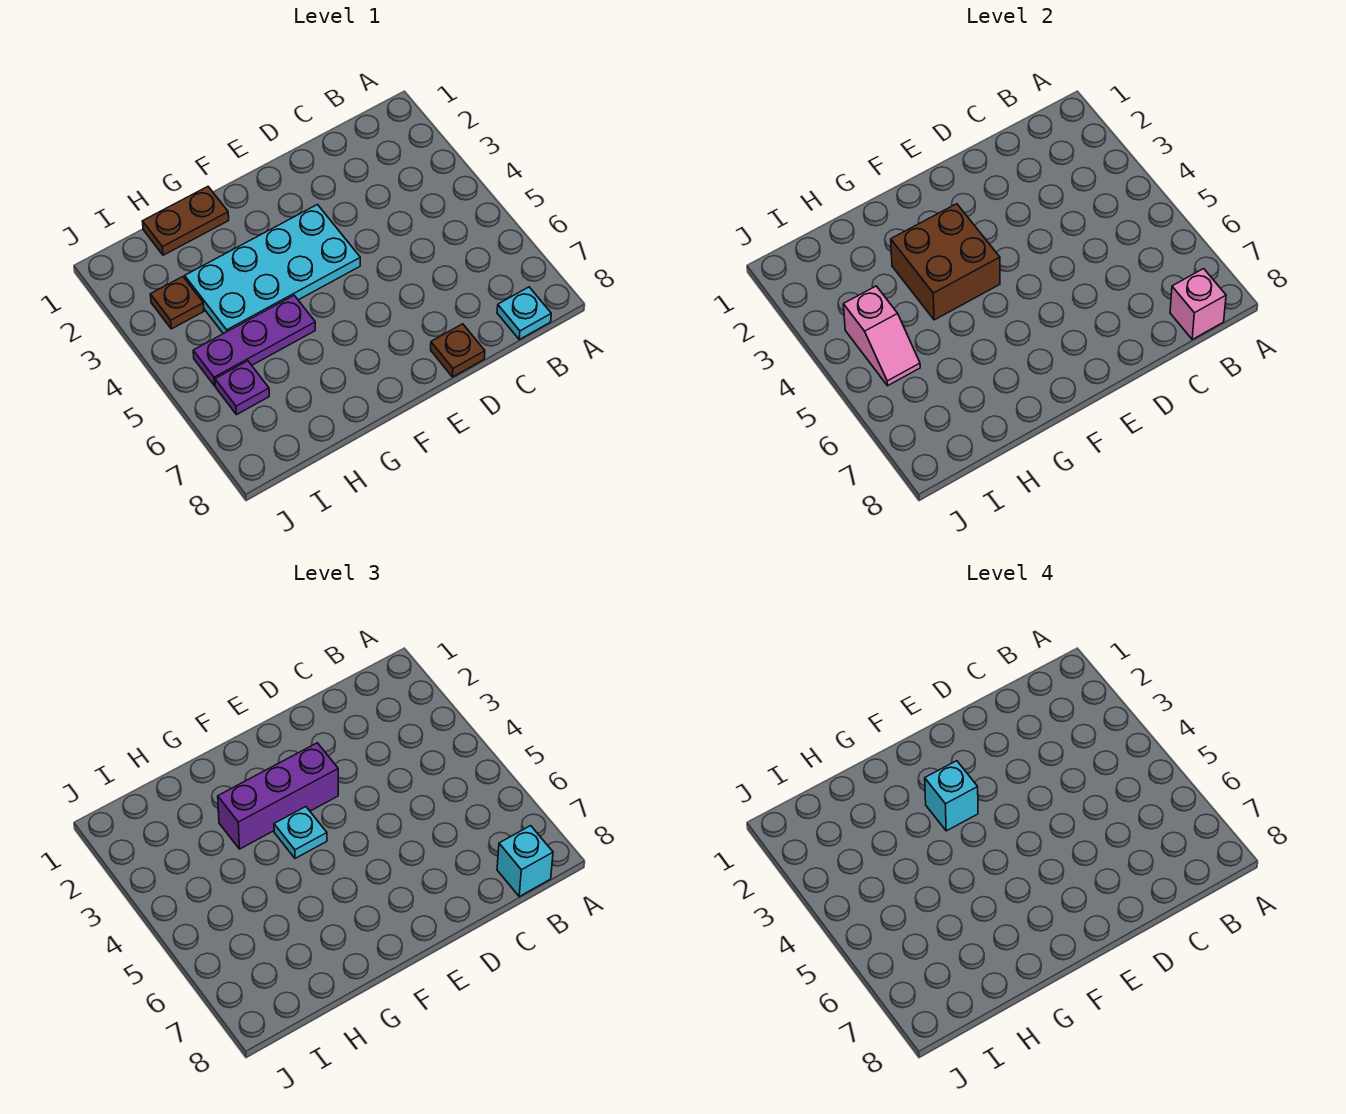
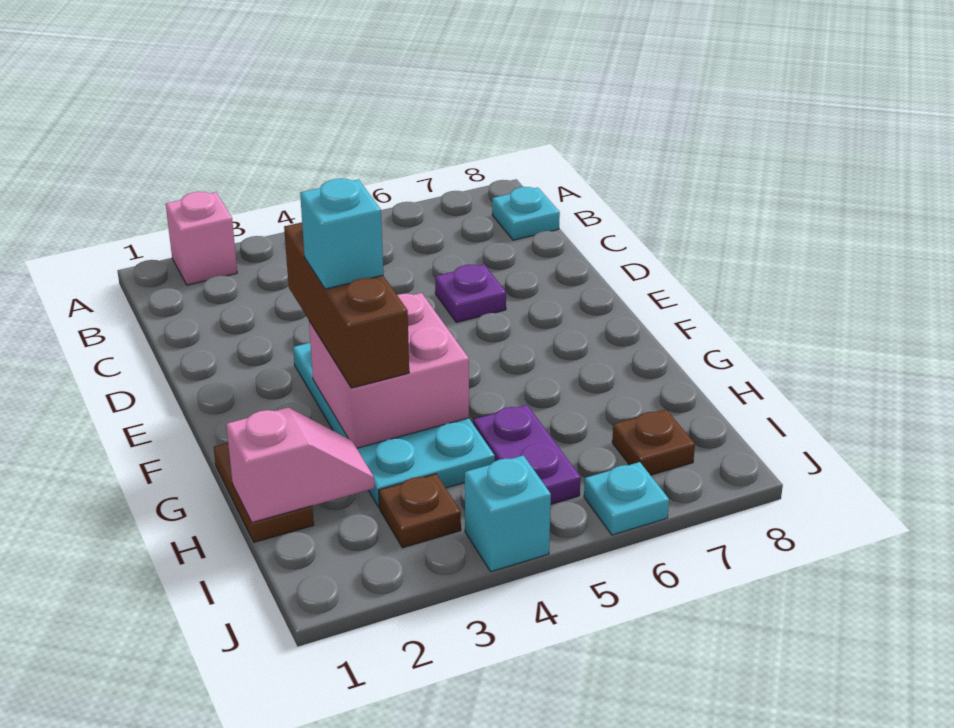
pink 1x1 brick [1170,269,1226,339] -> pink 1x1 brick moved to [166,192,237,285]
cyan 1x1 brick [497,826,553,896] -> cyan 1x1 brick moved to [465,455,551,572]
brown 1x1 plate [431,324,485,377] -> brown 1x1 plate moved to [612,409,695,475]
purple 1x3 brick [218,743,338,849] -> brown 1x3 brick [284,222,409,388]
brown 2x2 brick [891,204,1000,320] -> pink 2x2 brick [309,293,469,448]
cyan 1x1 plate [274,807,327,858] -> cyan 1x1 plate moved to [584,462,669,535]
purple 1x3 plate [193,296,315,386] -> purple 1x2 plate [473,405,581,504]
pink 1x2 slope [843,286,920,386] -> pink 1x2 slope moved to [226,407,374,522]
purple 1x1 plate [215,361,269,415] -> purple 1x1 plate moved to [435,264,506,322]

